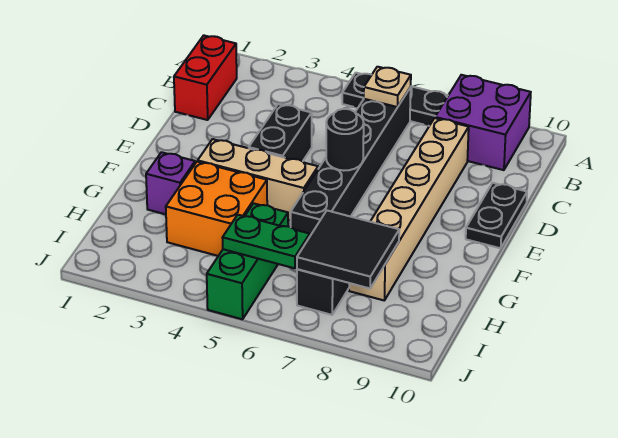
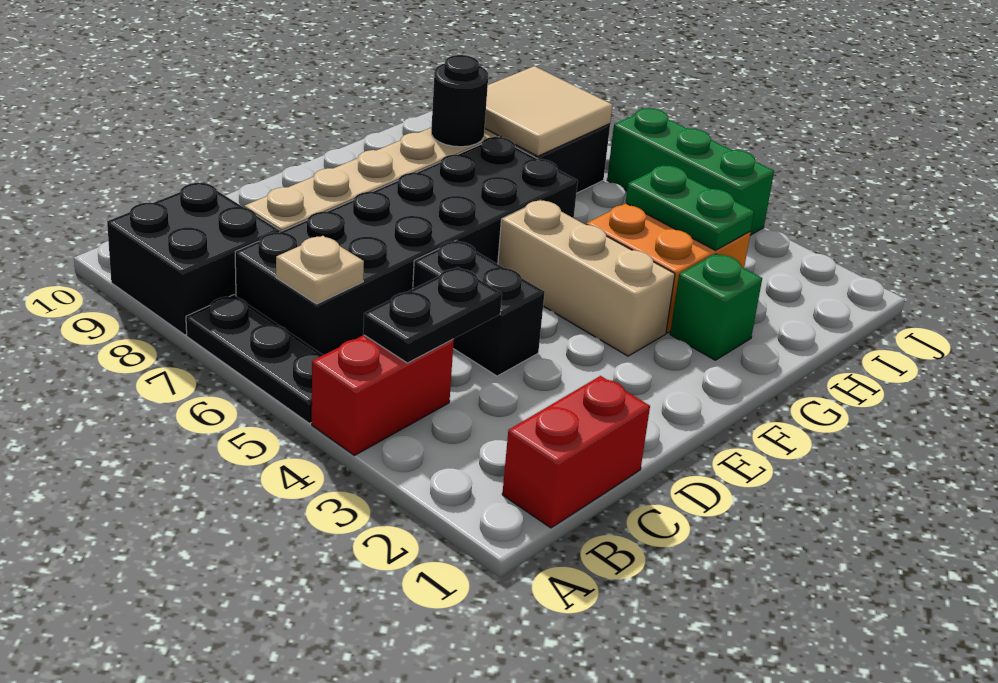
none -> red 1x2 brick [312,335,454,455]
purple 2x2 brick [435,75,531,170] -> black 2x2 brick [107,183,280,335]
black 1x6 brick [291,87,411,236] -> black 2x6 brick [235,137,578,355]
black 1x2 brick [249,104,312,161] -> black 1x2 brick turned to [413,240,545,376]
black 1x2 plate [466,183,527,248] -> black 1x2 plate moved to [363,267,502,363]
black 1x1 round brick [326,109,364,171] -> black 1x1 round brick moved to [431,55,488,147]
purple 1x1 brick [146,152,195,214] -> green 1x1 brick [670,254,762,360]
green 1x3 brick [207,203,288,319] -> green 1x3 brick turned to [607,108,774,235]
black 2x2 tile [297,211,399,288] -> tan 2x2 tile [485,66,612,156]
green 1x2 plate [222,215,310,268] -> green 1x2 plate moved to [626,165,754,250]

